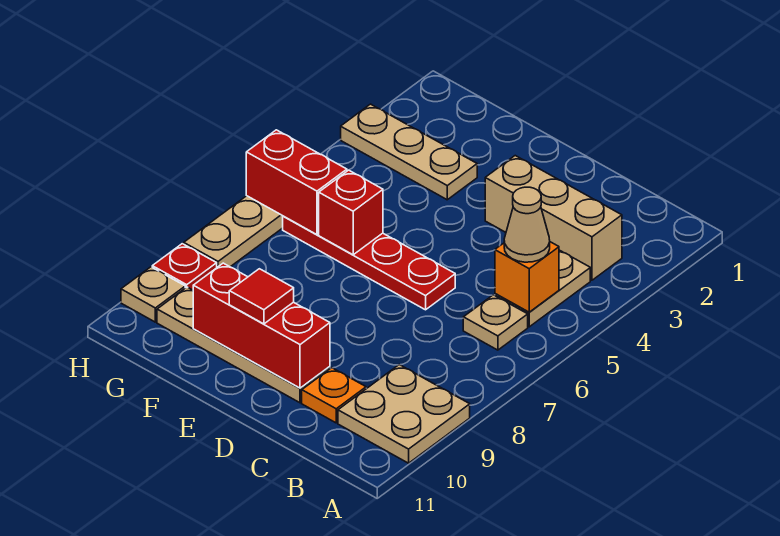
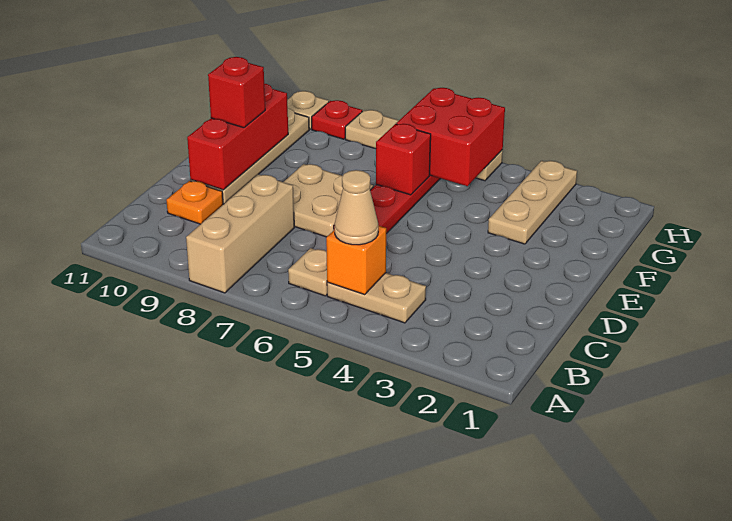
tan 2x2 plate [338,365,470,463] -> tan 2x2 plate moved to [284,164,373,237]
tan 1x3 brick [485,156,622,280] -> tan 1x3 brick moved to [186,174,294,293]
red 1x1 tile [229,269,294,324] -> red 1x1 brick [208,57,265,128]
red 1x2 brick [246,130,347,235] -> red 2x2 brick [396,88,505,186]

